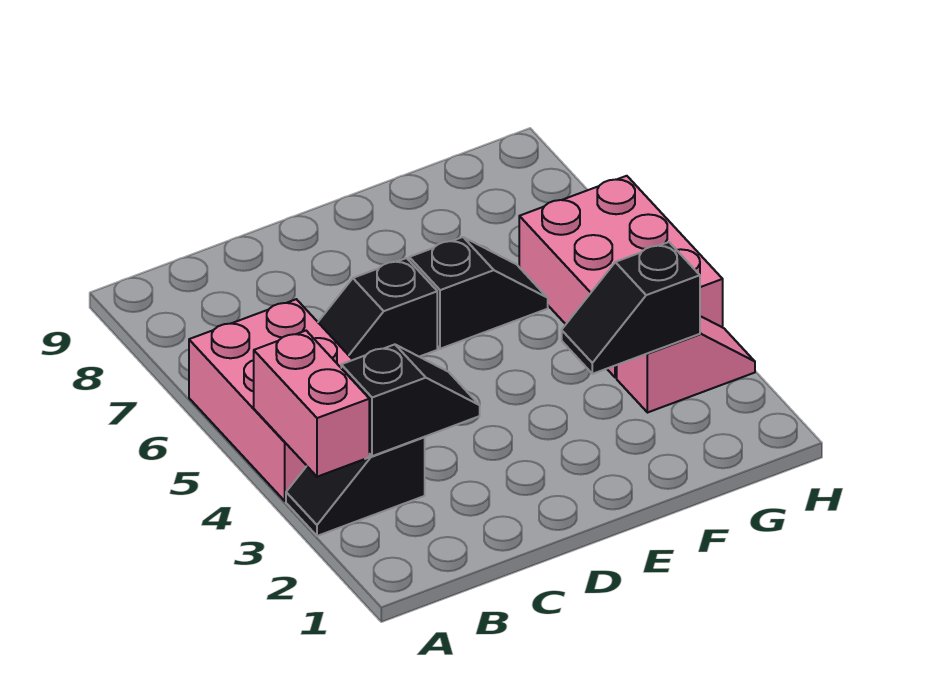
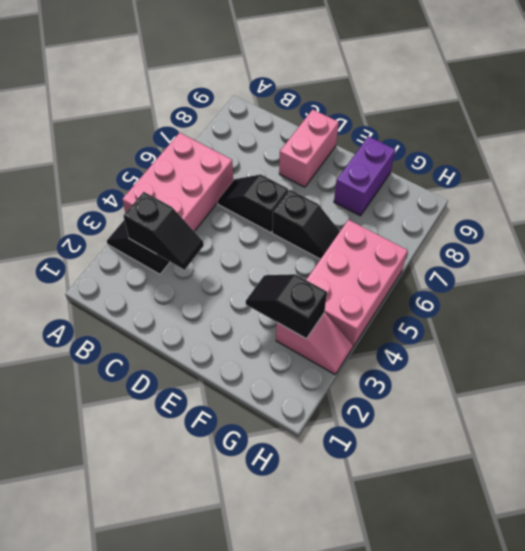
pink 1x2 brick [254,331,369,477] -> pink 1x2 brick moved to [279,109,339,187]
none -> purple 1x2 brick [334,136,395,216]

